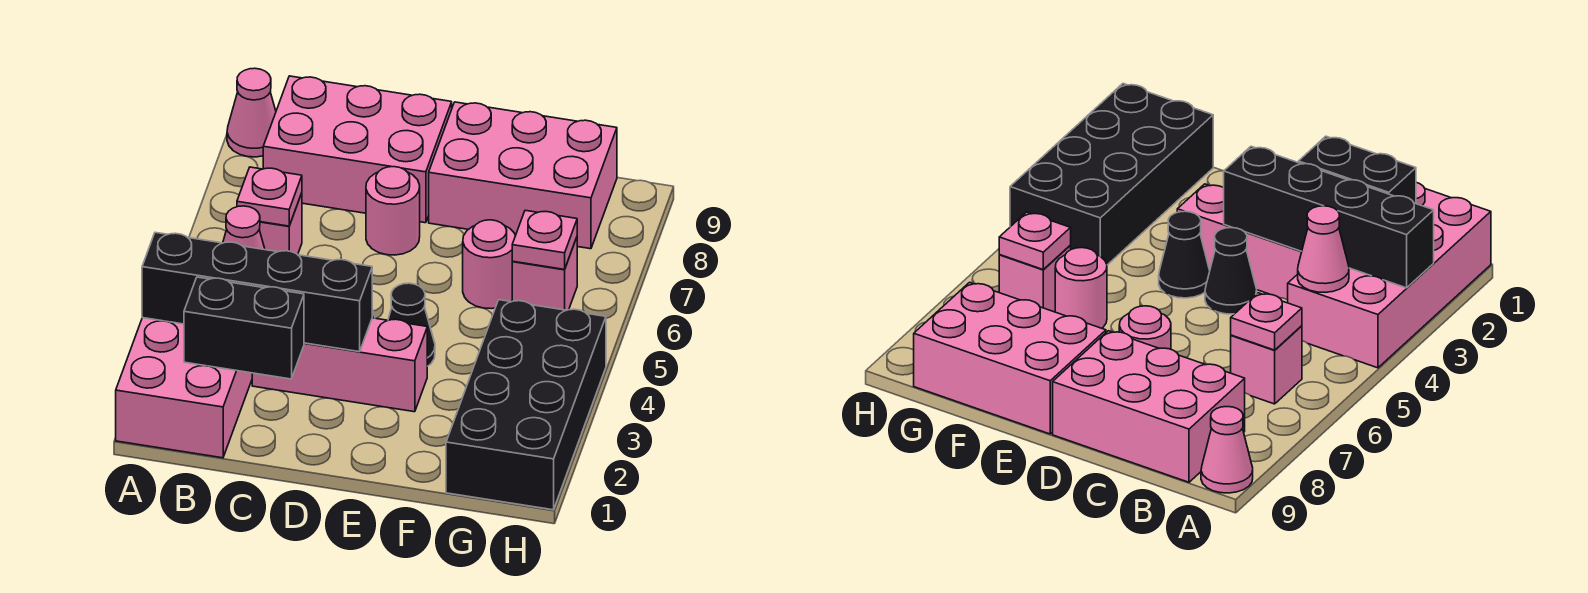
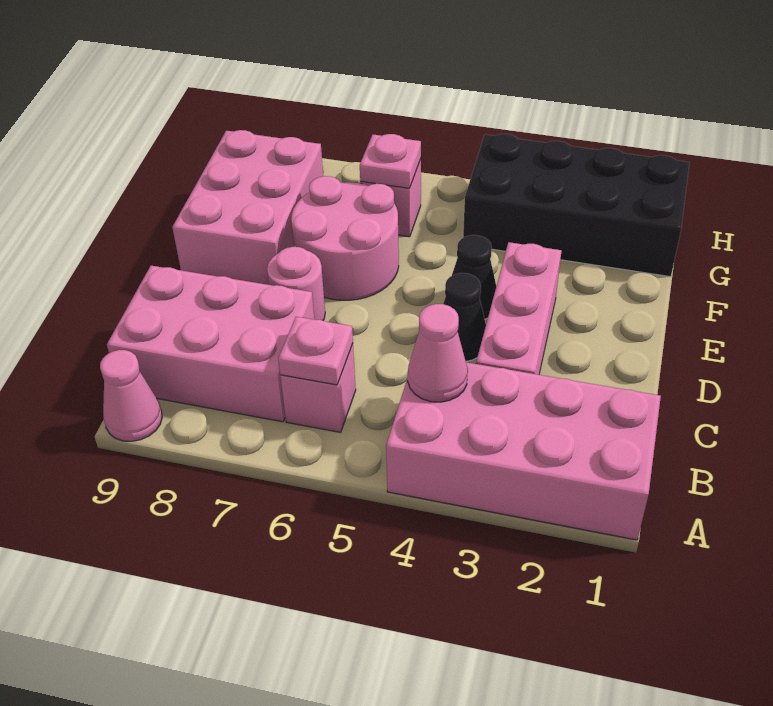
black 1x4 brick [142,232,372,352] -> none
black 1x2 brick [184,277,304,379] -> none
pink 2x3 brick [263,76,452,223] -> pink 2x3 brick turned to [107,266,314,422]
pink 1x1 round brick [463,220,516,309] -> pink 2x2 round brick [291,176,399,300]

